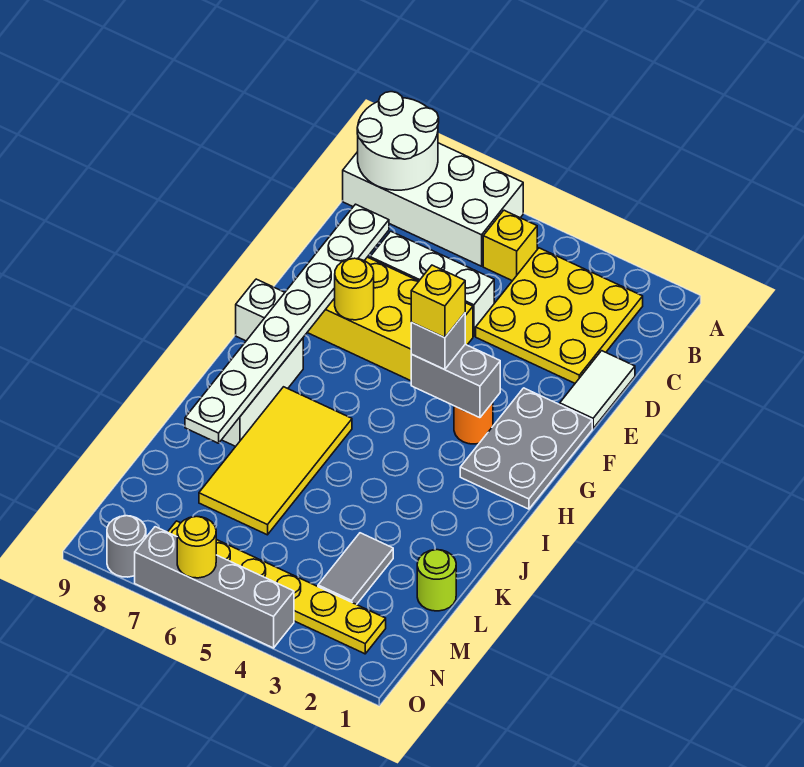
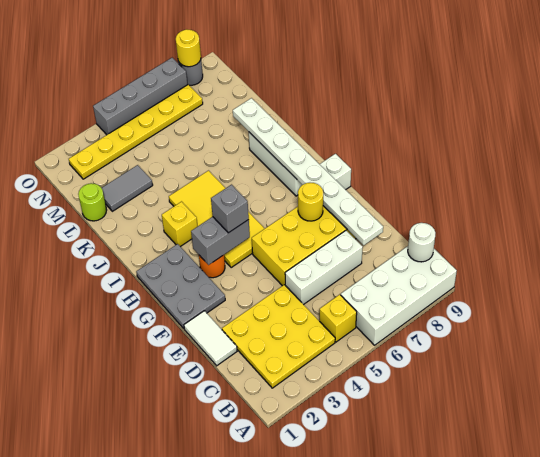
white 2x2 round brick [357,92,439,190] -> white 1x1 round brick [408,223,435,262]
yellow 1x1 brick [411,265,465,338] -> yellow 1x1 brick moved to [162,202,198,247]
yellow 2x4 tile [199,387,352,535] -> yellow 2x4 tile moved to [169,171,265,268]
grey 1x2 tile [318,533,393,605] -> grey 1x2 tile turned to [102,165,153,211]
yellow 1x1 round brick [177,517,216,578] -> yellow 1x1 round brick moved to [176,29,201,67]

